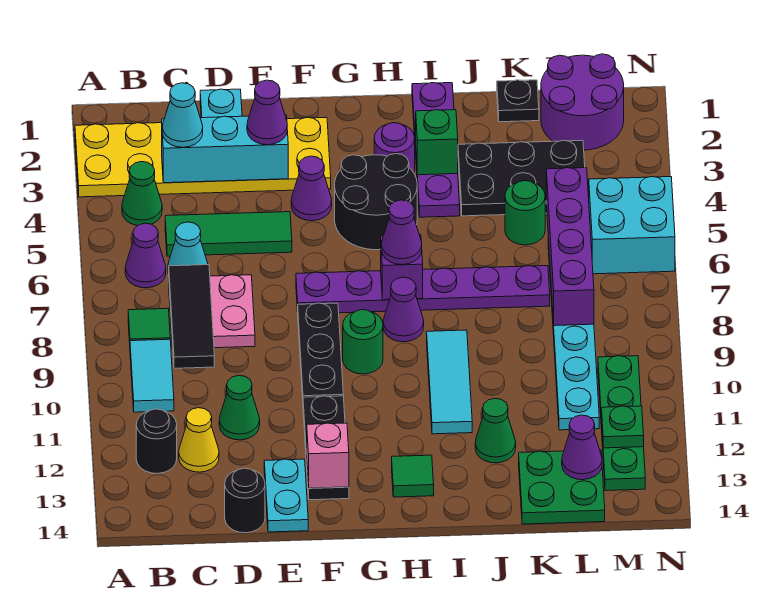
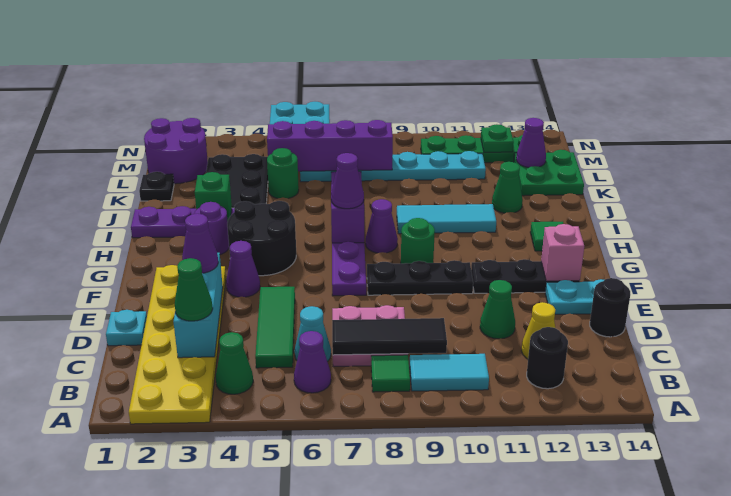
cyan 1x1 cone [162,83,203,147] -> green 1x1 cone [175,258,213,321]

